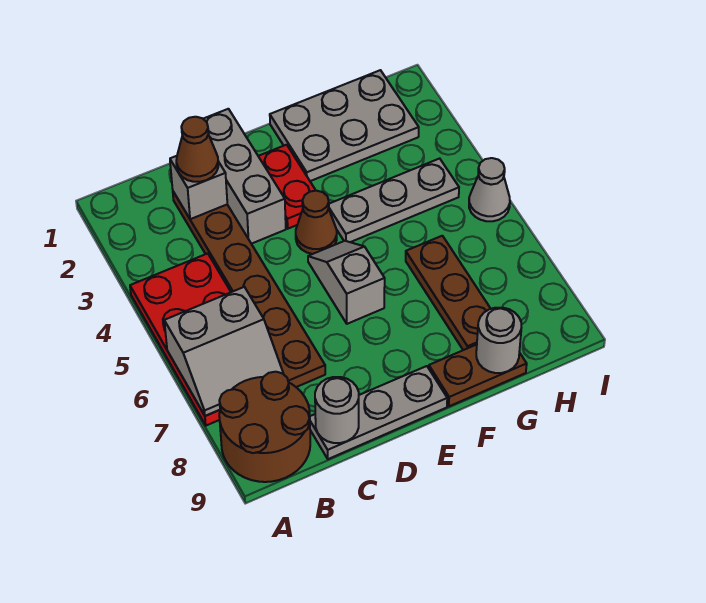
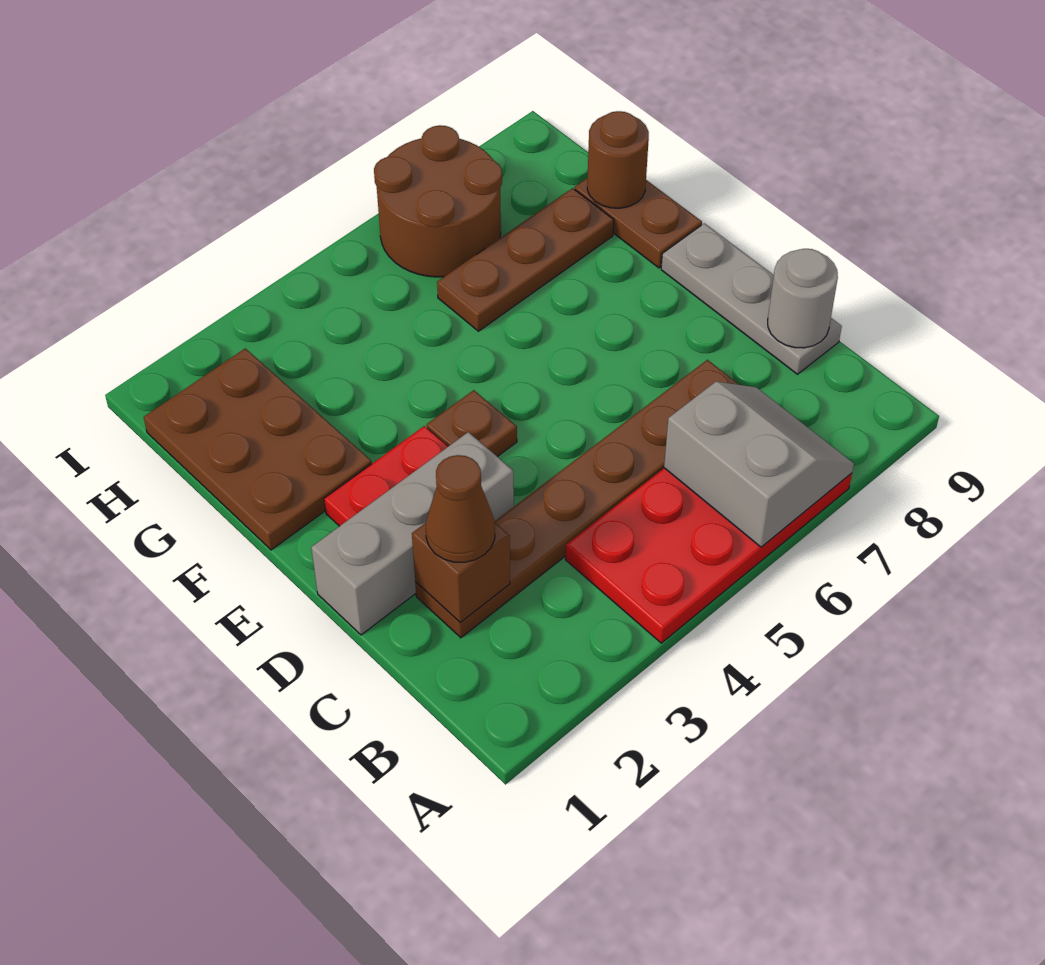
brown 2x2 round brick [219,372,310,482] -> brown 2x2 round brick moved to [374,125,502,277]
grey 1x1 brick [170,156,227,219] -> brown 1x1 brick [412,523,510,623]
brown 1x1 cone [296,191,337,254] -> brown 1x1 plate [427,390,517,457]
grey 1x2 slope [308,241,385,324] -> none
grey 2x3 plate [270,70,419,181] -> brown 2x3 plate [144,348,372,550]
grey 1x3 plate [329,158,459,242] -> none
grey 1x1 round brick [476,308,521,373] -> brown 1x1 round brick [587,111,649,208]
grey 1x1 cone [469,158,510,221] -> none

